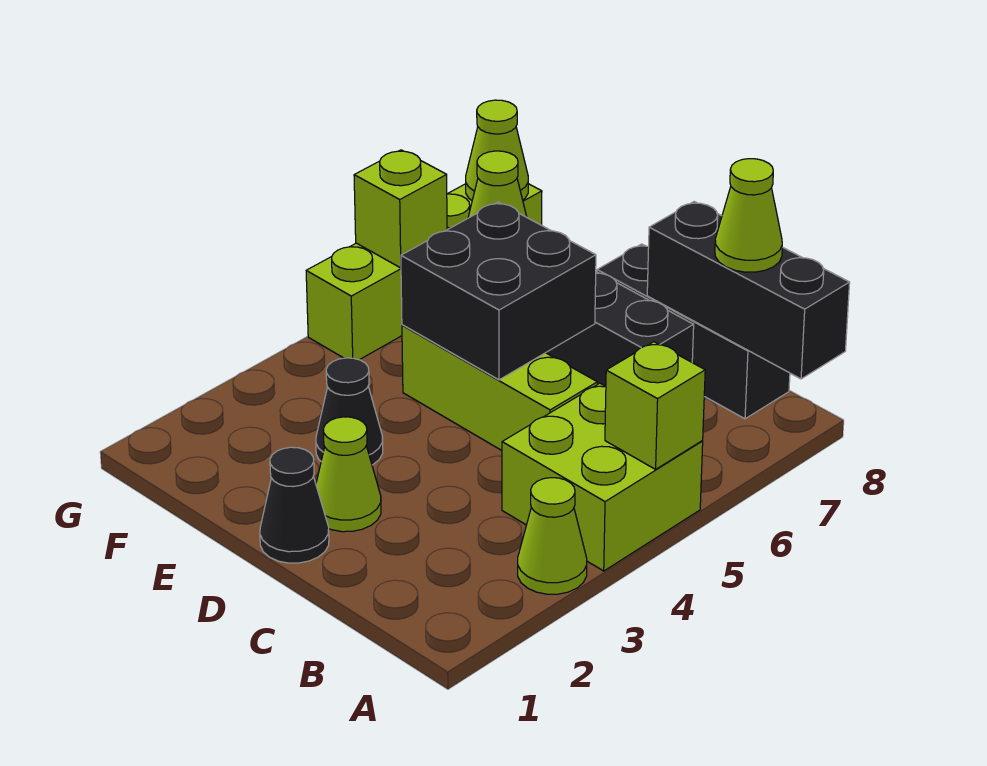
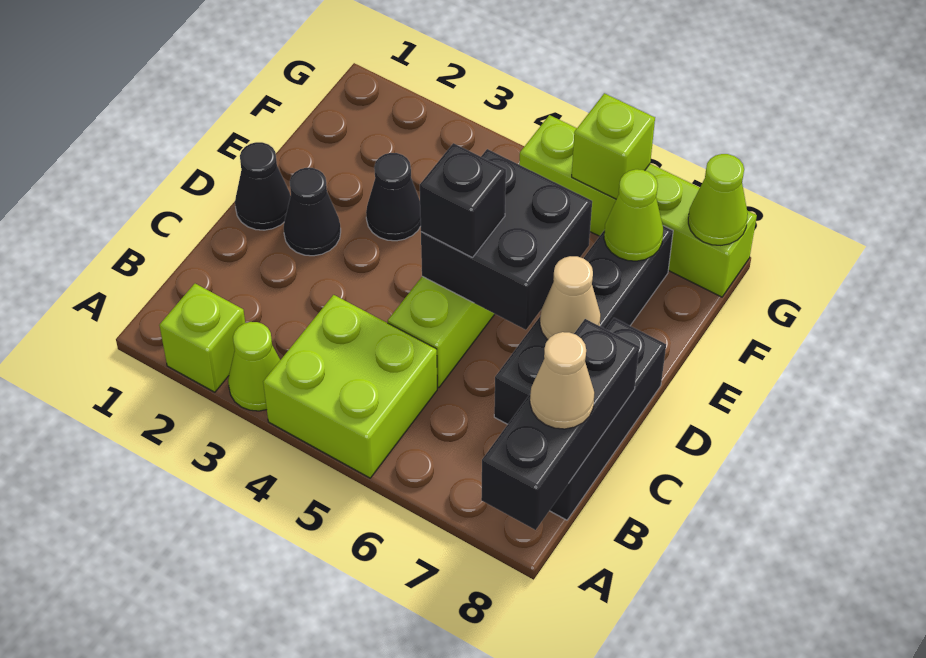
lime 1x1 brick [605,342,705,469] -> lime 1x1 brick moved to [159,284,245,392]
lime 1x1 cone [715,159,782,272] -> tan 1x1 cone [530,332,595,429]
lime 1x1 cone [316,417,381,532] -> black 1x1 cone [284,168,341,256]
none -> black 1x1 brick [420,143,506,258]
none -> tan 1x1 cone [540,256,601,340]

